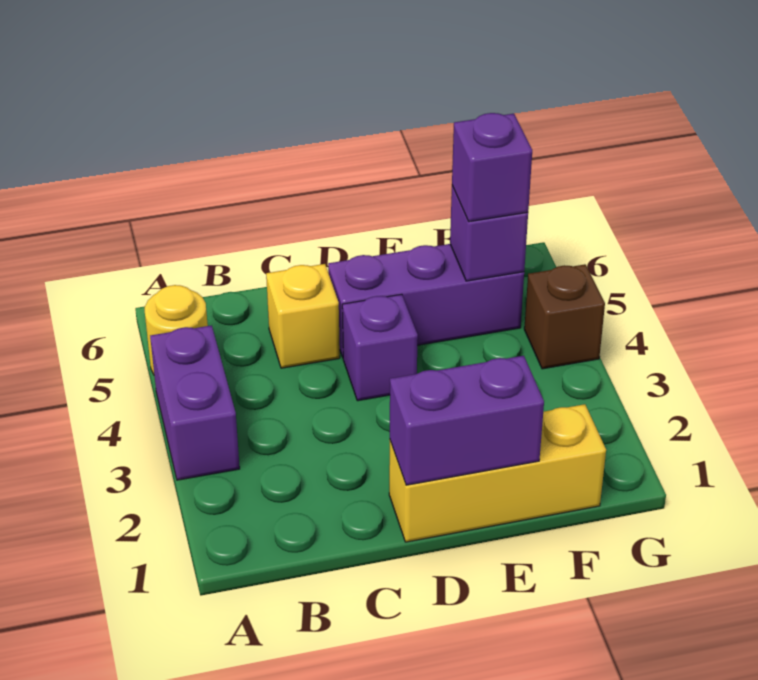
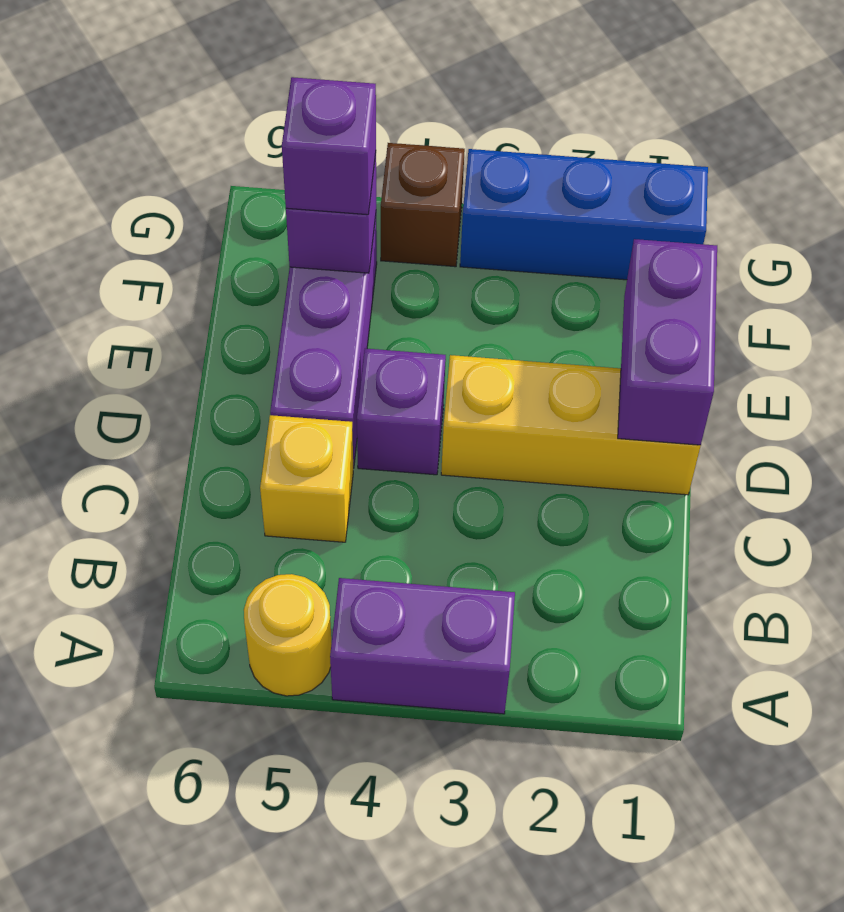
yellow 1x3 brick [389,404,606,542] -> yellow 1x3 brick turned to [441,355,701,495]
none -> blue 1x3 brick [460,149,708,280]

